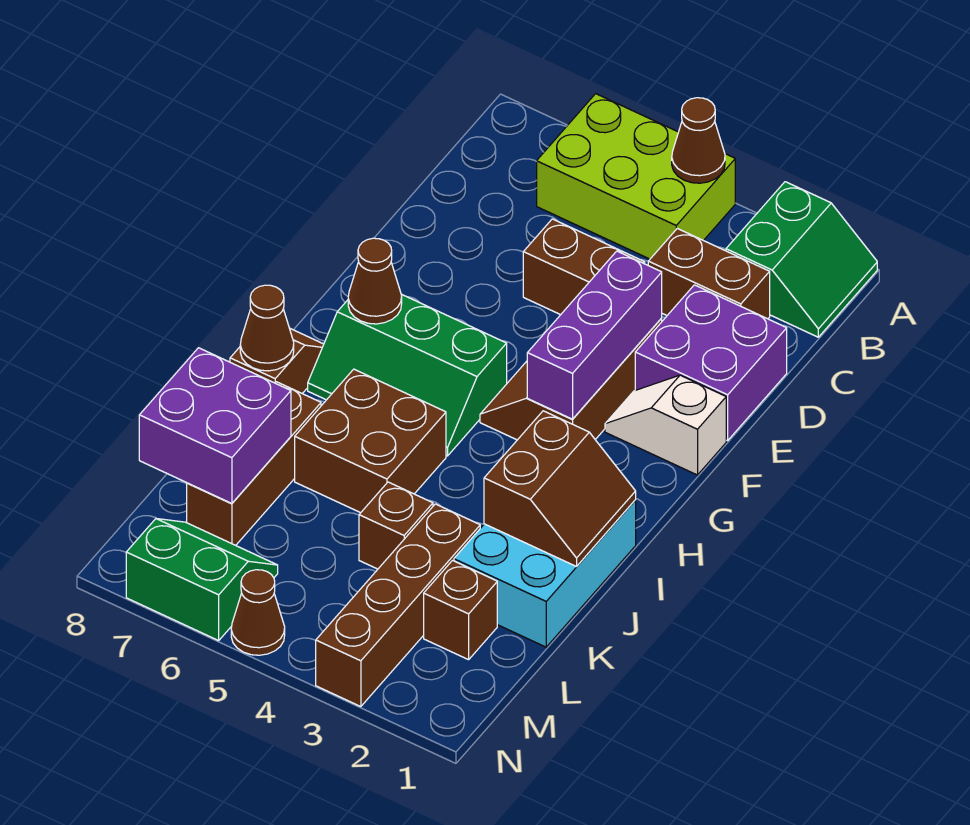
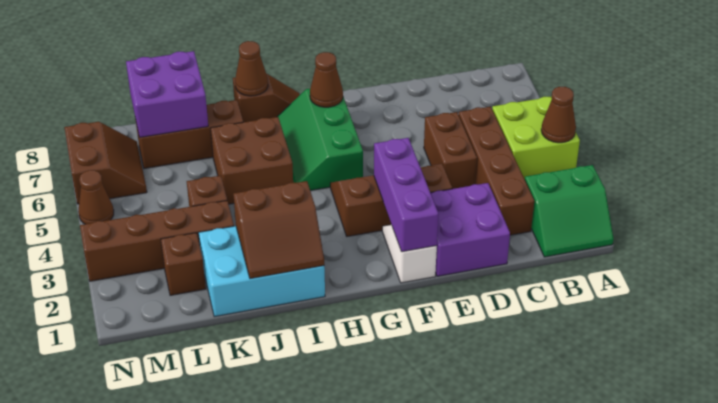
lime 2x3 brick [537,94,735,259] -> lime 2x2 brick [492,97,580,179]
brown 1x2 brick [648,229,770,319] -> brown 1x4 brick [459,107,534,235]
purple 1x3 brick [527,251,662,419] -> purple 1x3 brick turned to [374,138,438,252]
green 2x2 slope [126,519,278,641] -> brown 2x2 slope [64,122,147,204]

